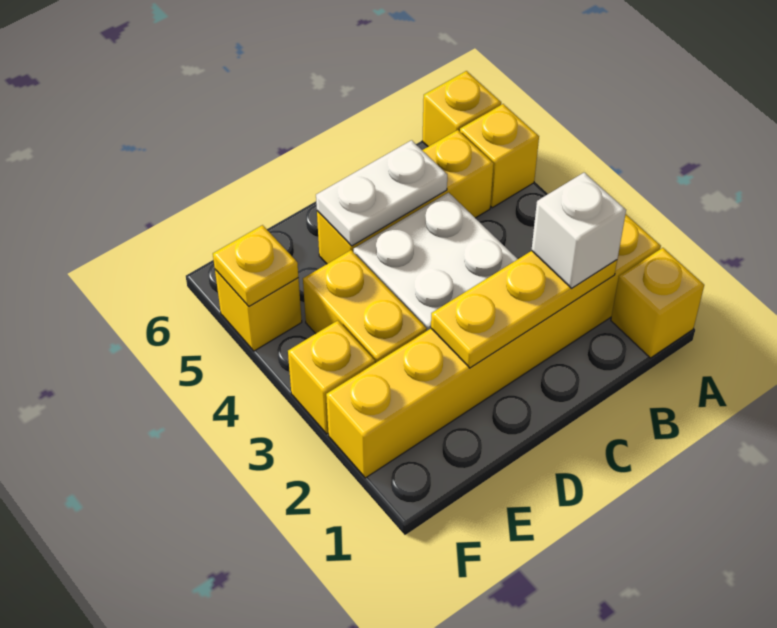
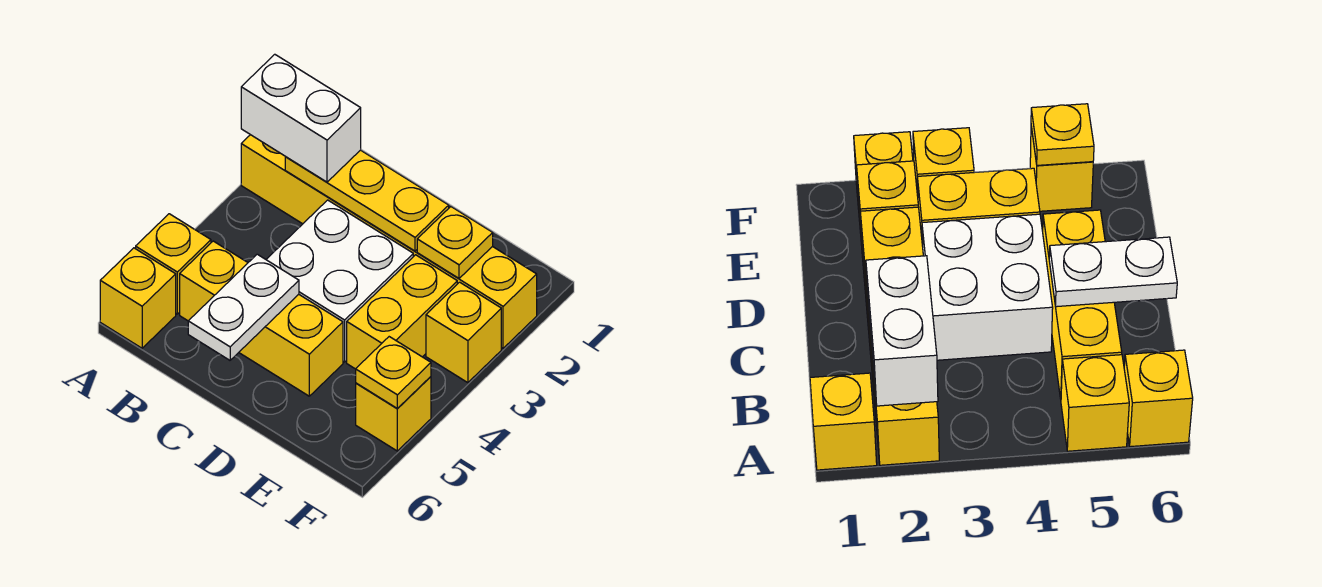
white 1x1 brick [532,173,626,288] -> white 1x2 brick [241,54,361,182]
white 1x2 plate [316,140,447,246] -> white 1x2 plate turned to [188,254,299,360]
none -> yellow 1x1 plate [417,207,493,278]

